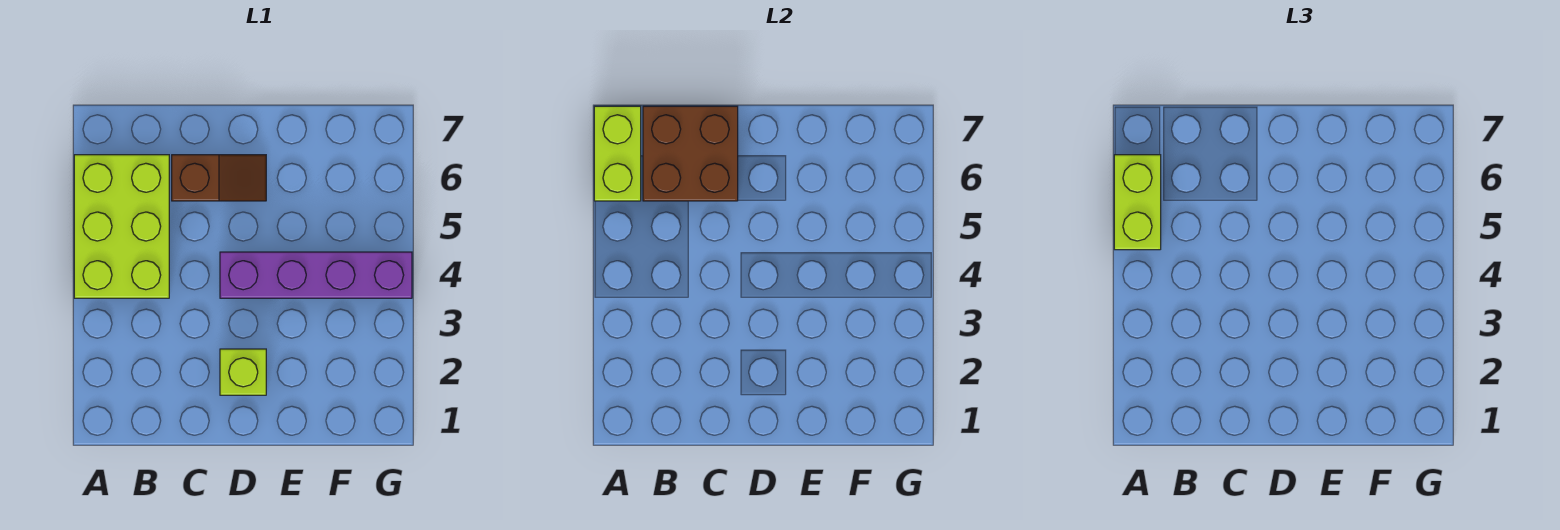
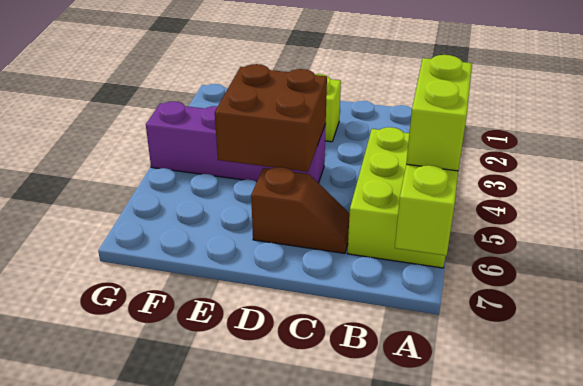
brown 2x2 brick [643,106,738,201] -> brown 2x2 brick moved to [215,64,327,172]
brown 1x2 slope [172,155,266,201] -> brown 1x2 slope turned to [251,167,350,253]

